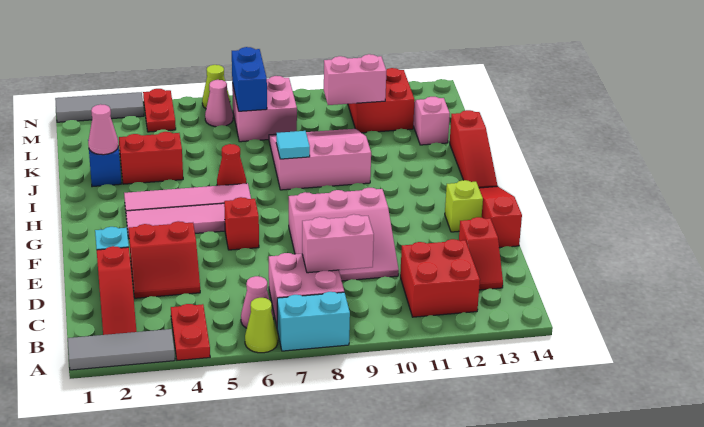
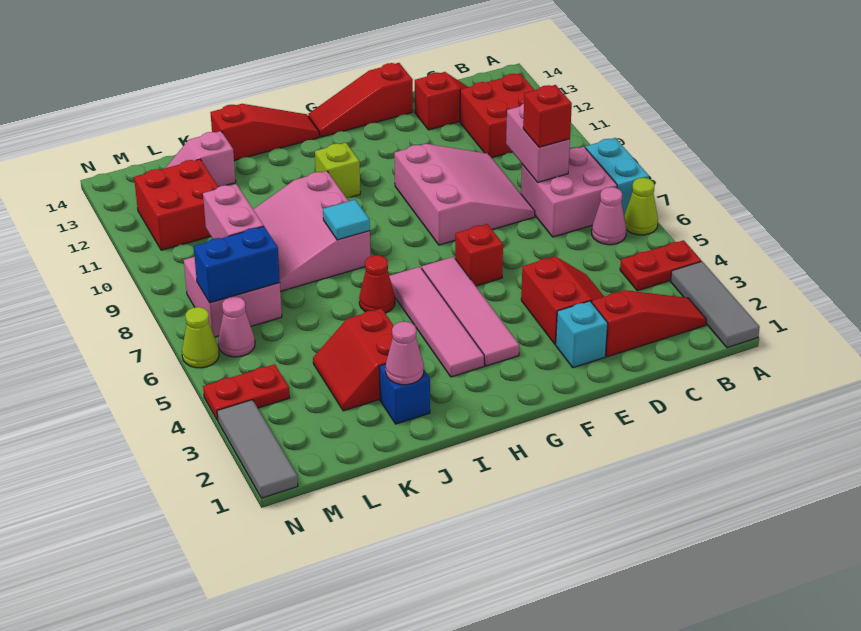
none -> red 1x1 brick [523,85,572,147]
lime 1x1 brick [445,180,483,232] -> lime 1x1 brick moved to [315,143,360,198]
pink 1x2 brick [324,54,386,105] -> pink 1x2 brick moved to [203,184,264,239]

